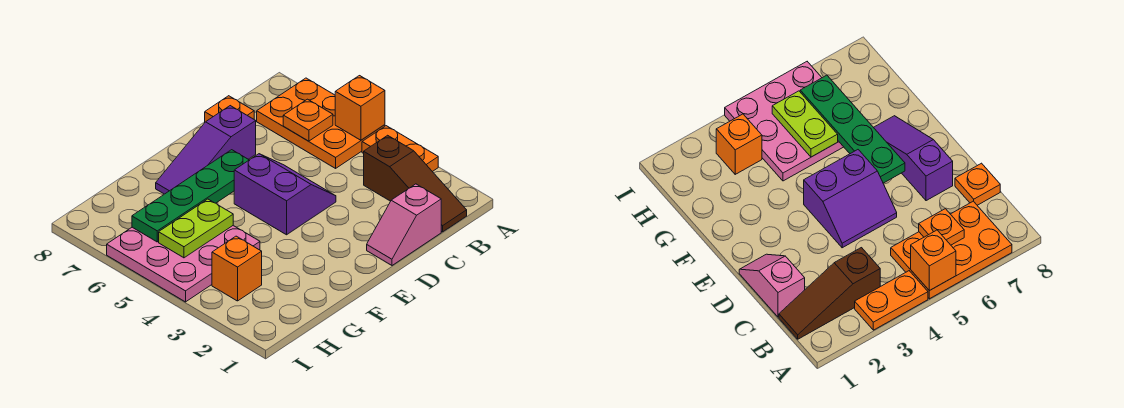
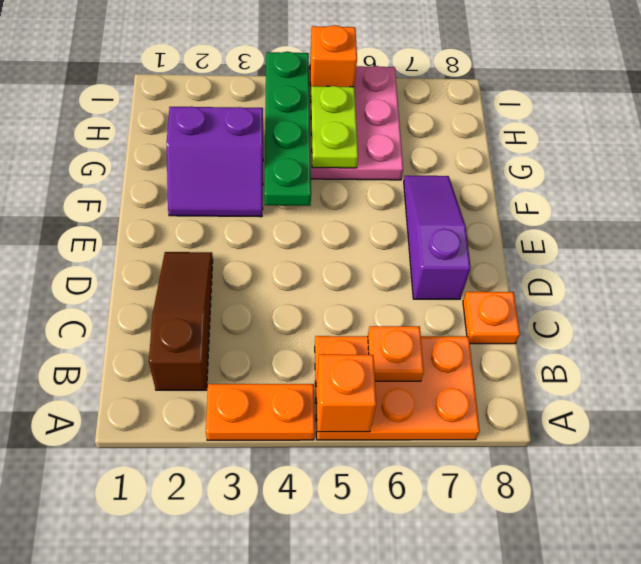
brown 1x3 slope [364,135,467,232] -> brown 1x3 slope turned to [149,252,213,390]
pink 1x2 slope [367,184,441,265] -> none
purple 2x2 slope [234,154,336,235] -> purple 2x2 slope moved to [167,106,263,217]
green 1x4 plate [132,150,249,242] -> green 1x4 plate moved to [264,52,311,206]
orange 1x1 brick [212,236,262,301] -> orange 1x1 brick moved to [310,25,357,87]

